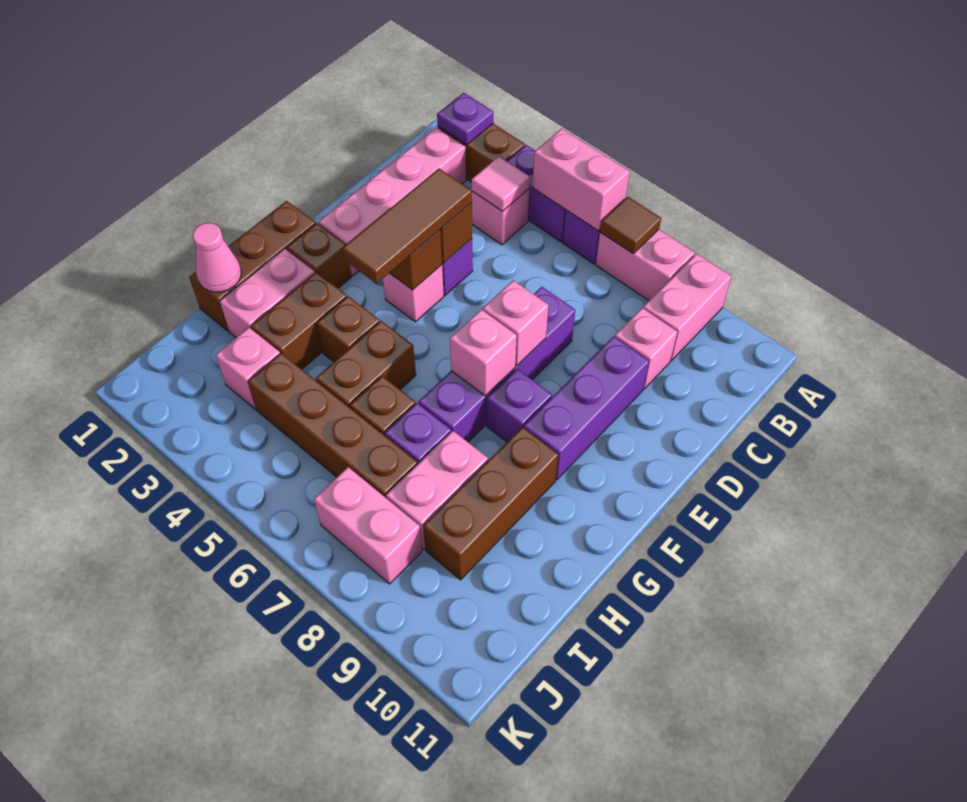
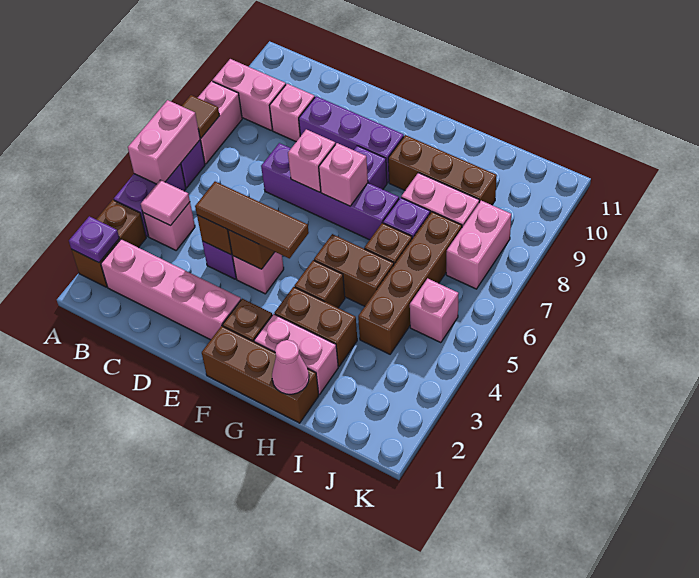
pink 1x1 brick [216,328,280,409] -> pink 1x1 brick moved to [410,278,459,343]

